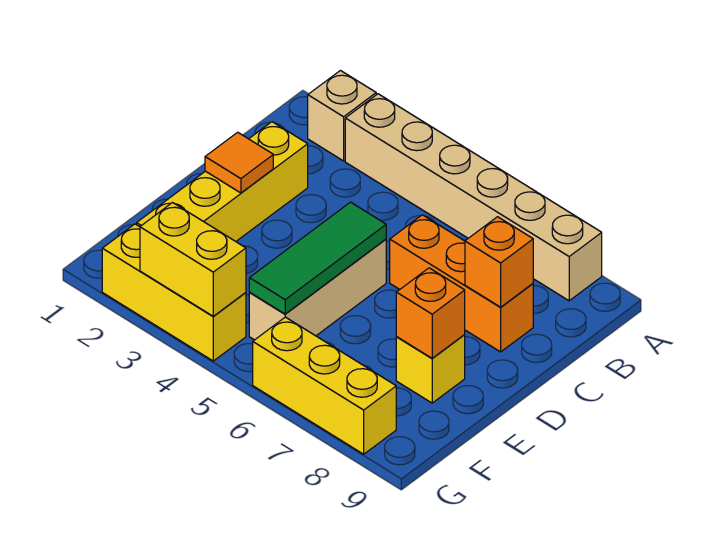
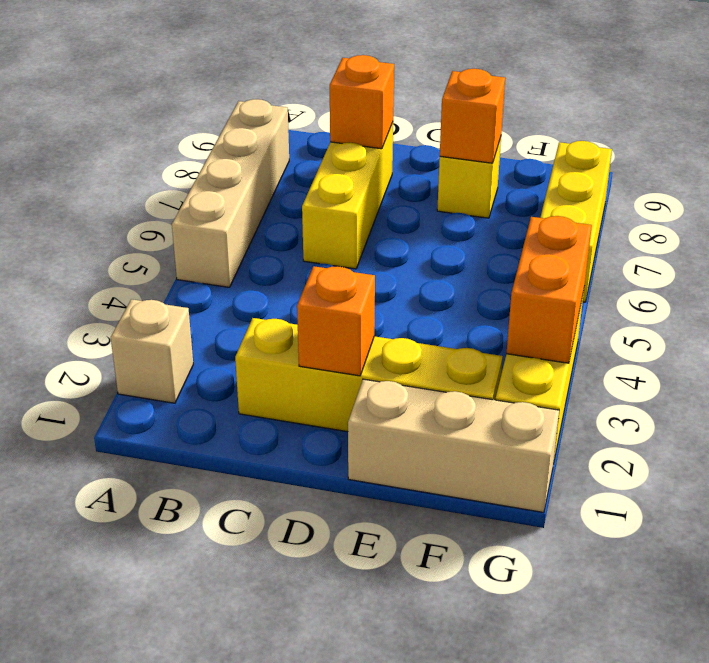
tan 1x6 brick [345,94,602,301] -> tan 1x4 brick [172,99,289,287]
orange 1x3 brick [390,215,533,352] -> yellow 1x3 brick [302,122,393,269]
orange 1x1 tile [205,132,273,193] -> orange 1x1 brick [297,266,375,376]
tan 1x3 brick [249,239,386,340] -> tan 1x3 brick moved to [348,379,559,513]
green 1x3 tile [249,202,386,314] -> none
yellow 1x2 brick [140,203,246,316] -> orange 1x2 brick [506,216,592,363]

